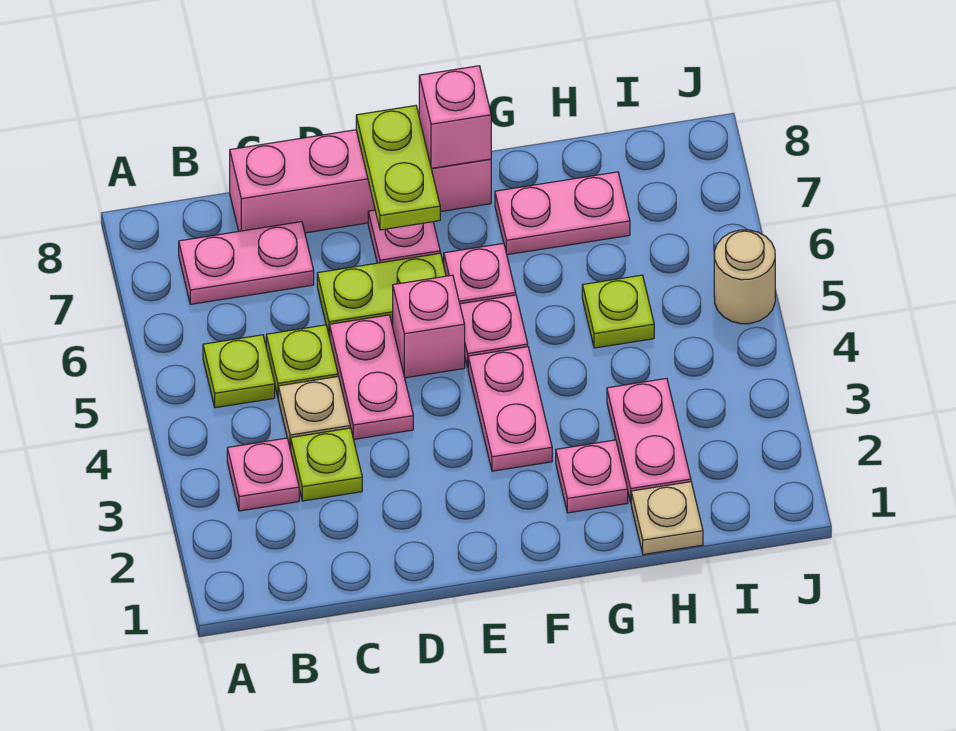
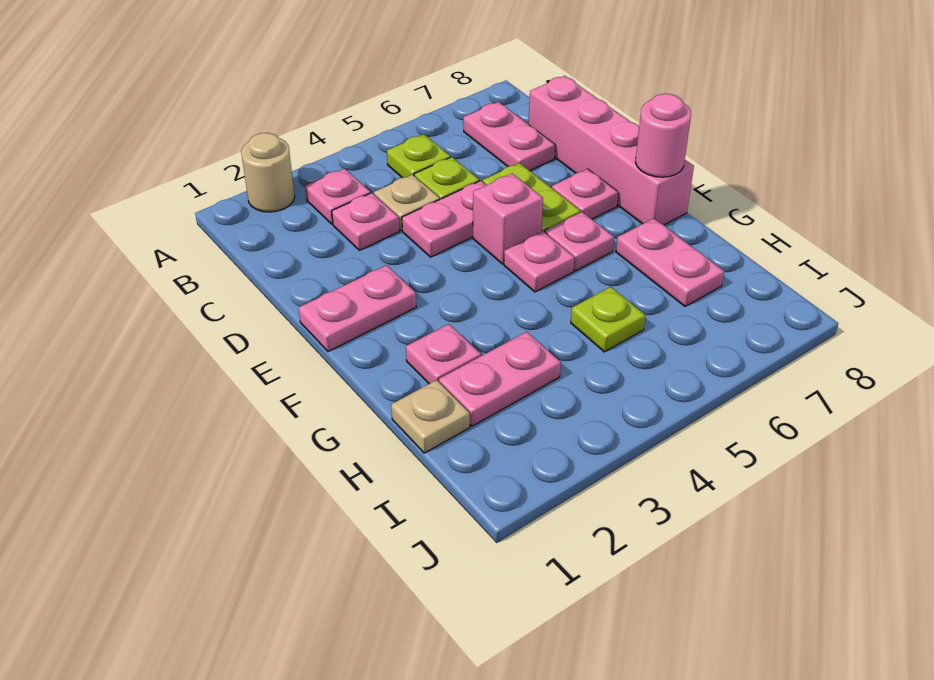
lime 1x1 plate [290,428,362,501] -> pink 1x1 plate [332,193,399,250]
lime 1x2 plate [356,106,440,230] -> none
pink 1x2 plate [468,347,552,471] -> pink 1x2 plate moved to [299,265,416,352]
pink 1x1 brick [419,66,491,168] -> pink 1x1 round brick [635,94,691,177]
tan 1x1 round brick [714,230,775,324] -> tan 1x1 round brick moved to [241,133,295,212]

